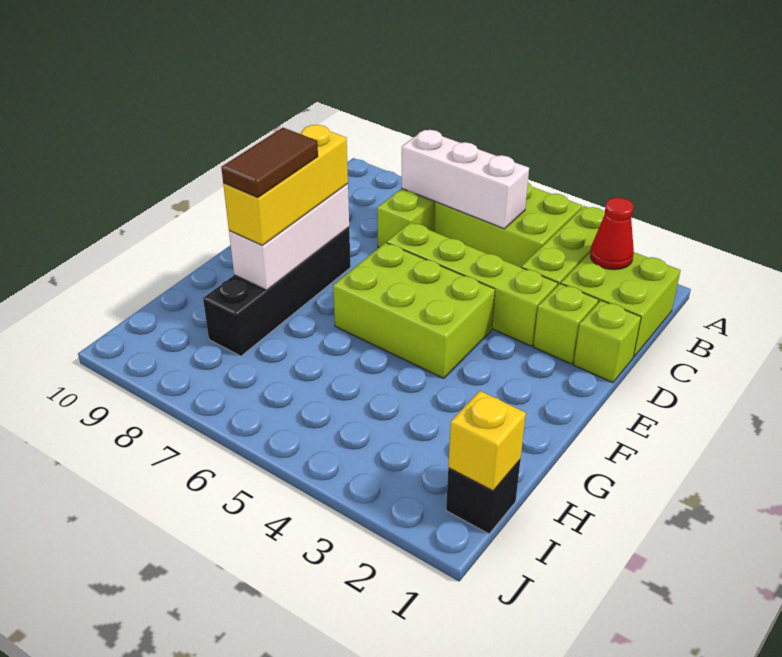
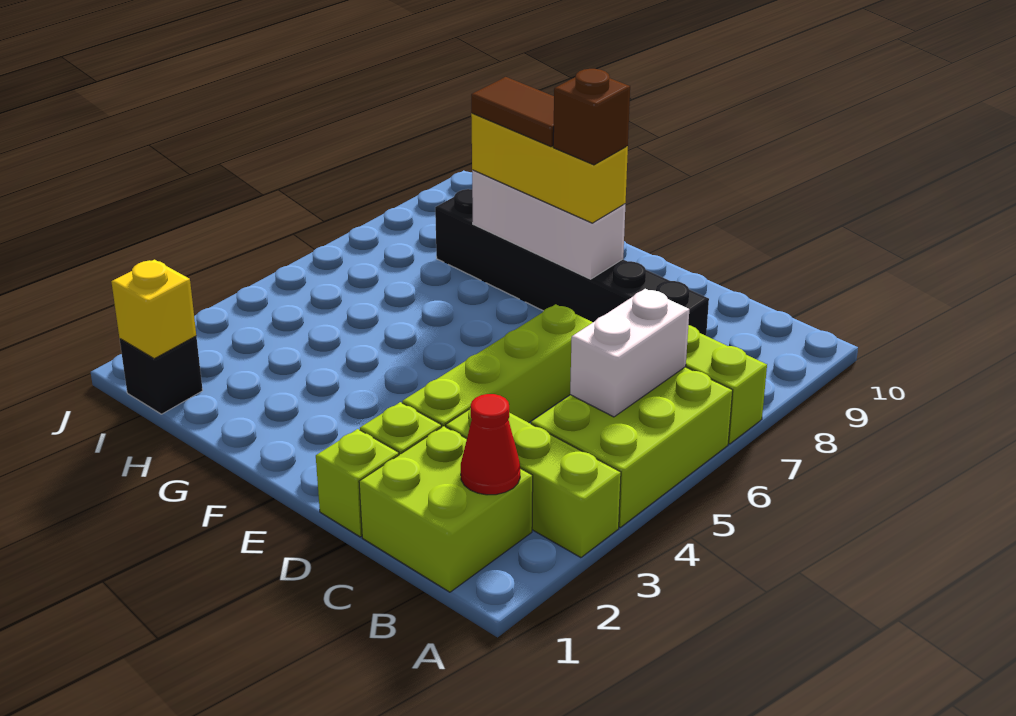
white 1x3 brick [402,130,529,229] -> white 1x2 brick [570,289,689,417]
lime 2x3 brick [333,243,495,378] -> none
black 1x4 brick [203,227,351,356] -> black 1x6 brick [435,189,709,336]
none -> brown 1x1 brick [553,69,630,165]

